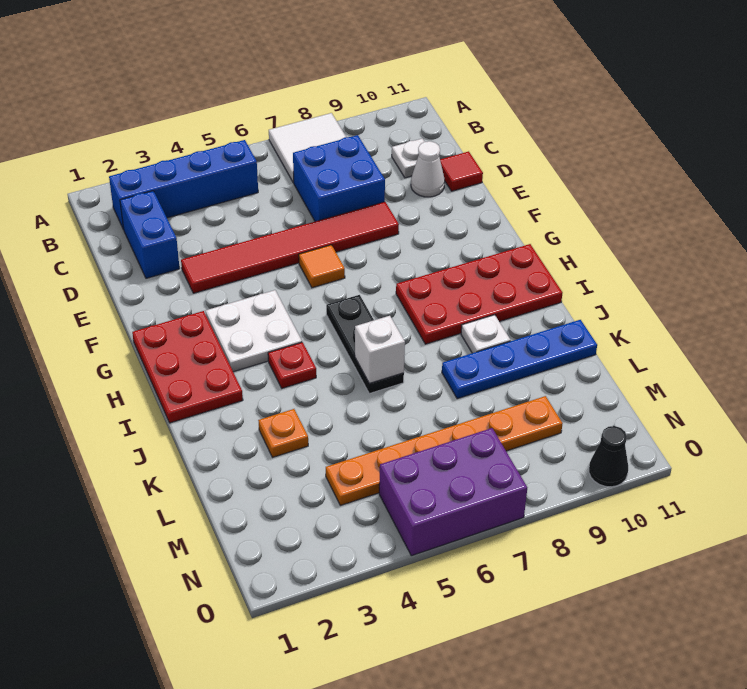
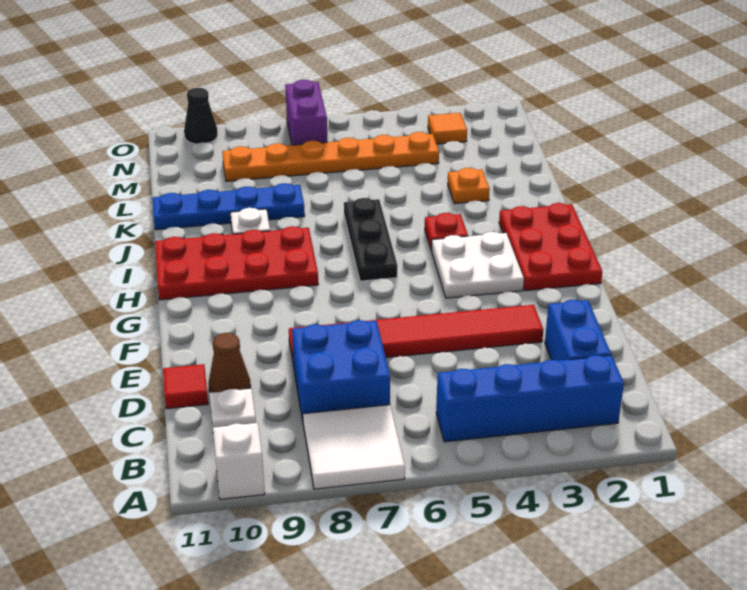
white 1x1 cone [411,141,445,197] -> brown 1x1 cone [208,333,251,393]
orange 1x1 tile [299,245,345,288] -> orange 1x1 tile moved to [428,113,467,144]
white 1x1 brick [355,316,405,383] -> white 1x1 brick moved to [213,423,265,499]
purple 2x3 brick [379,428,527,556] -> purple 1x2 brick [285,80,327,145]

